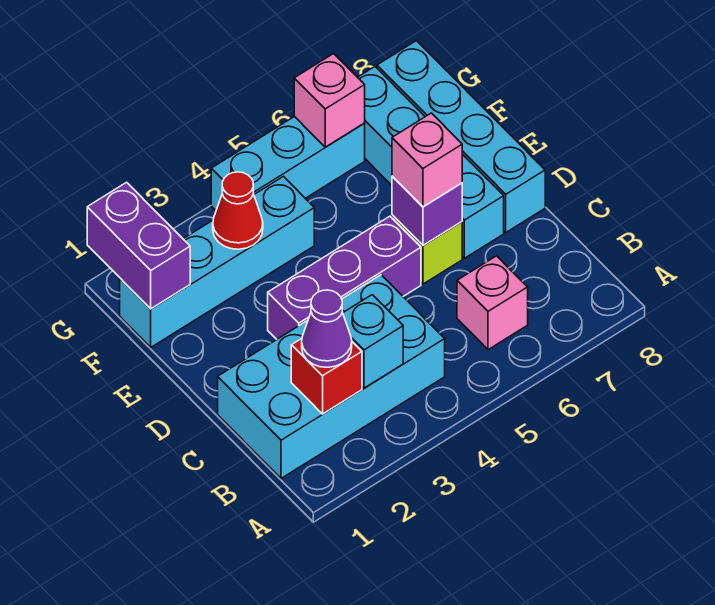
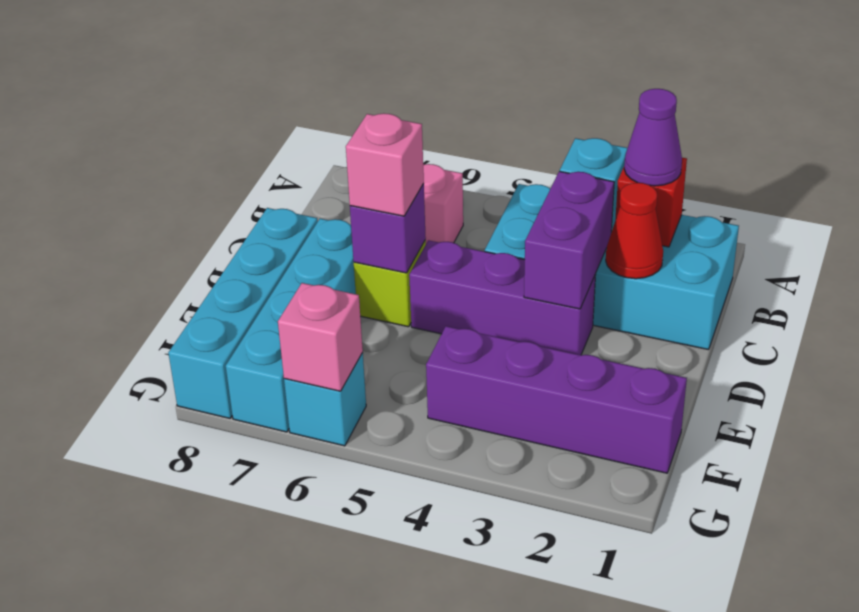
cyan 1x4 brick [120,177,314,347] -> purple 1x4 brick [426,326,687,473]
purple 1x2 brick [87,182,190,309] -> purple 1x2 brick moved to [524,171,614,309]
red 1x1 cone [213,172,263,249] -> red 1x1 cone moved to [606,183,663,279]
cyan 1x3 brick [211,116,365,210] -> cyan 1x1 brick [284,353,366,446]

